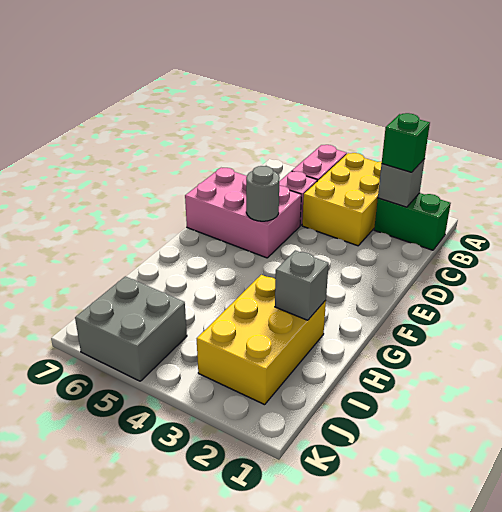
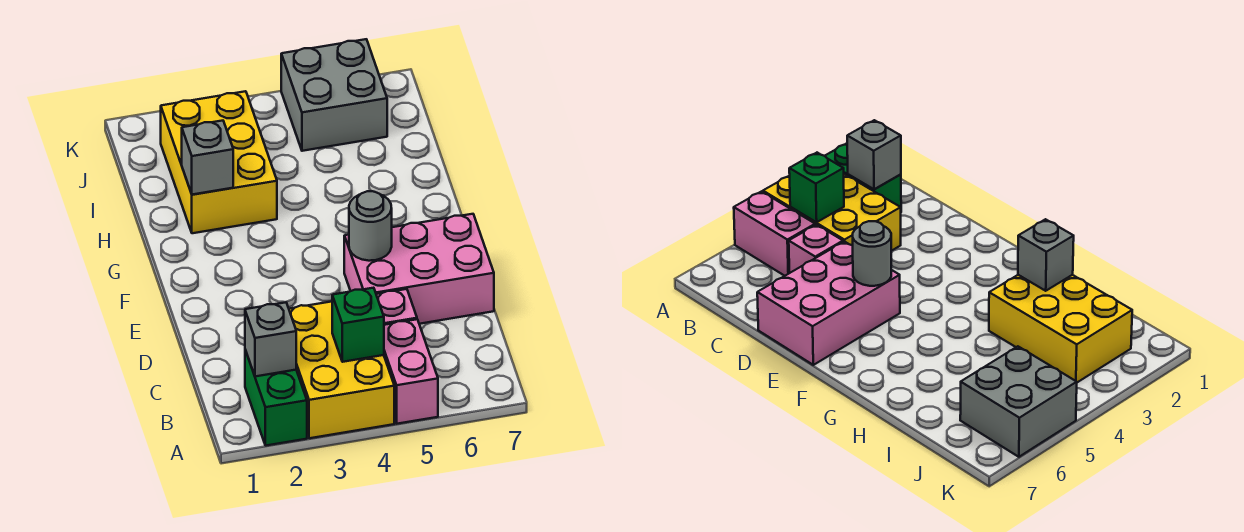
green 1x2 brick [374,193,451,250] -> green 1x2 brick turned to [245,350,307,446]
green 1x1 brick [382,113,430,172] -> green 1x1 brick moved to [332,288,384,362]

